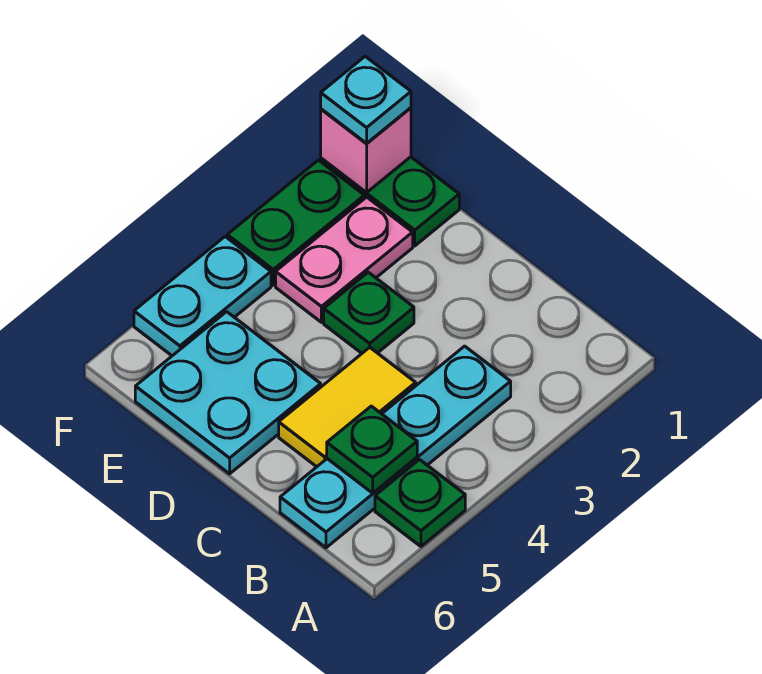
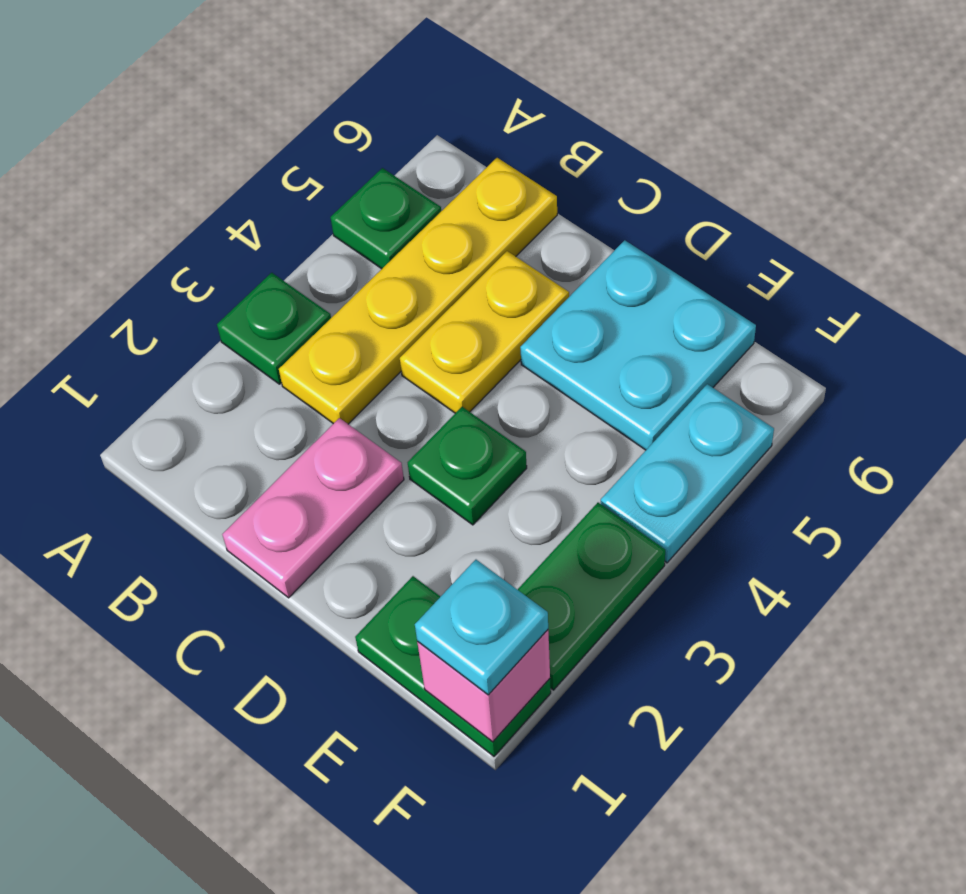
cyan 1x4 plate [280,346,511,548] -> yellow 1x4 plate [279,158,557,424]
green 1x1 plate [327,406,417,493] -> green 1x1 plate moved to [217,273,331,384]
yellow 1x2 tile [279,347,416,467] -> yellow 1x2 plate [400,251,569,413]
pink 1x2 plate [276,197,413,322] -> pink 1x2 plate moved to [222,418,404,598]

